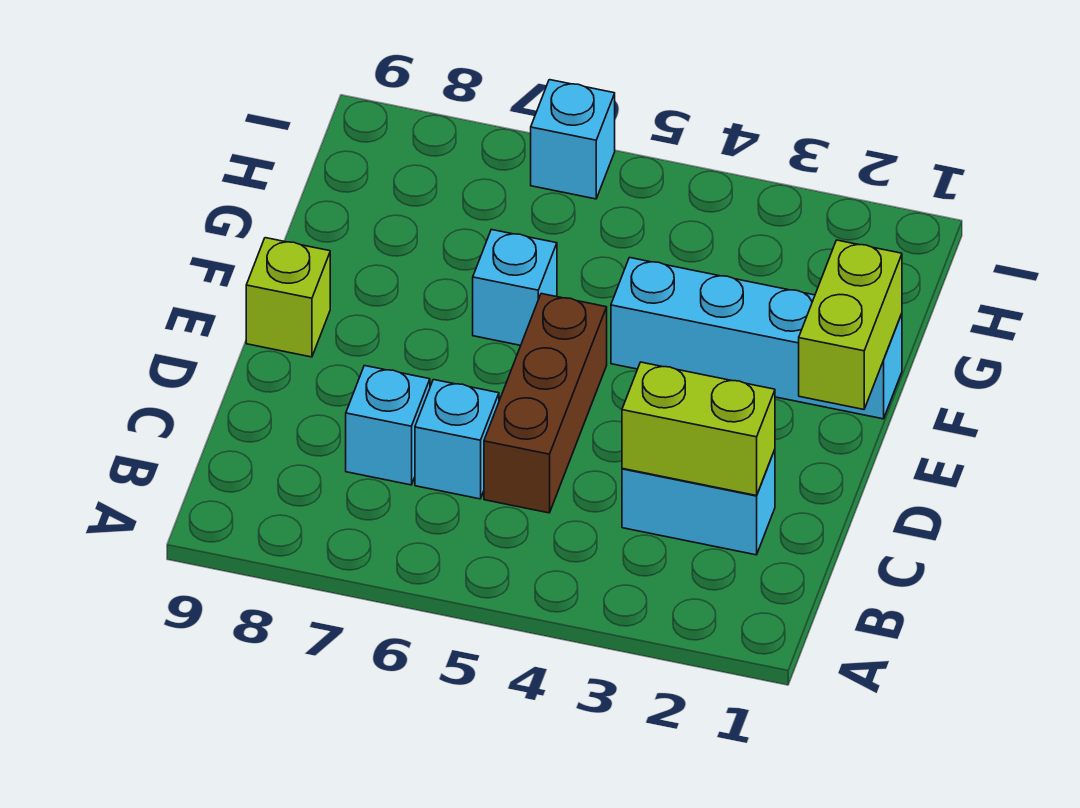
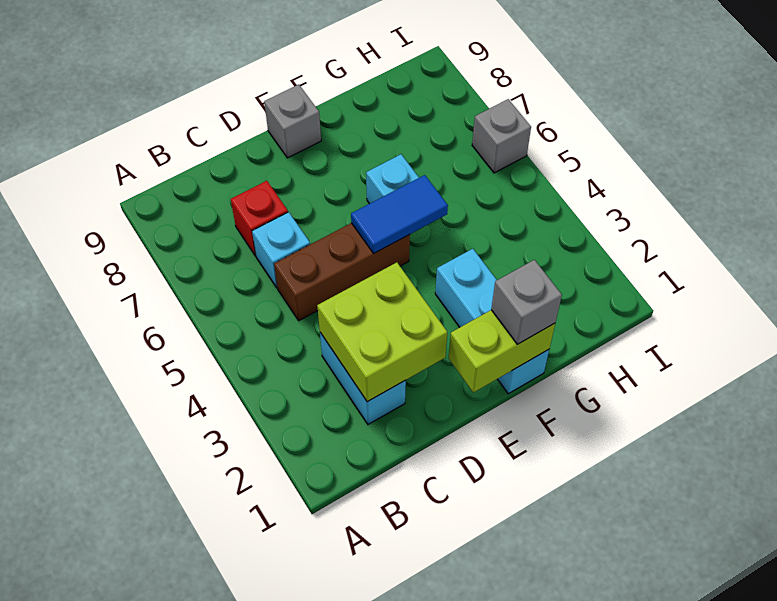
lime 1x2 brick [622,362,775,496] -> lime 2x2 brick [317,262,447,402]
cyan 1x1 brick [346,366,430,485] -> red 1x1 brick [231,181,288,256]
none -> blue 1x2 tile [351,175,448,253]
lime 1x1 brick [246,238,330,357] -> grey 1x1 brick [264,85,321,158]
cyan 1x4 brick [611,258,902,419] -> cyan 1x3 brick [435,249,549,394]
none -> grey 1x1 brick [491,260,562,344]
cyan 1x1 brick [531,80,615,199] -> grey 1x1 brick [472,99,531,173]

